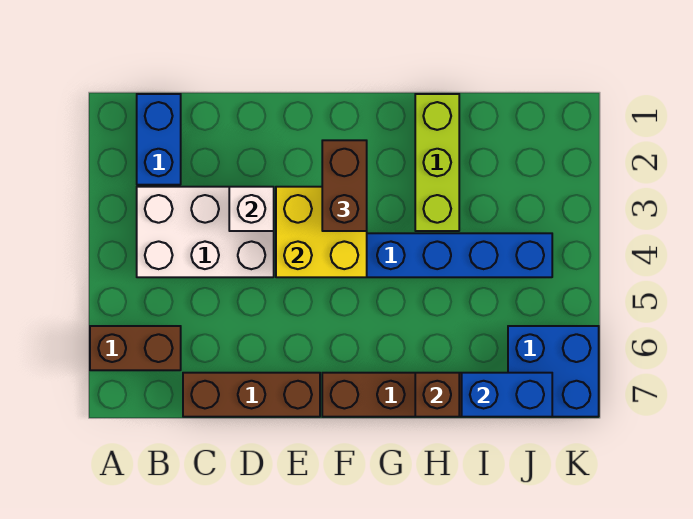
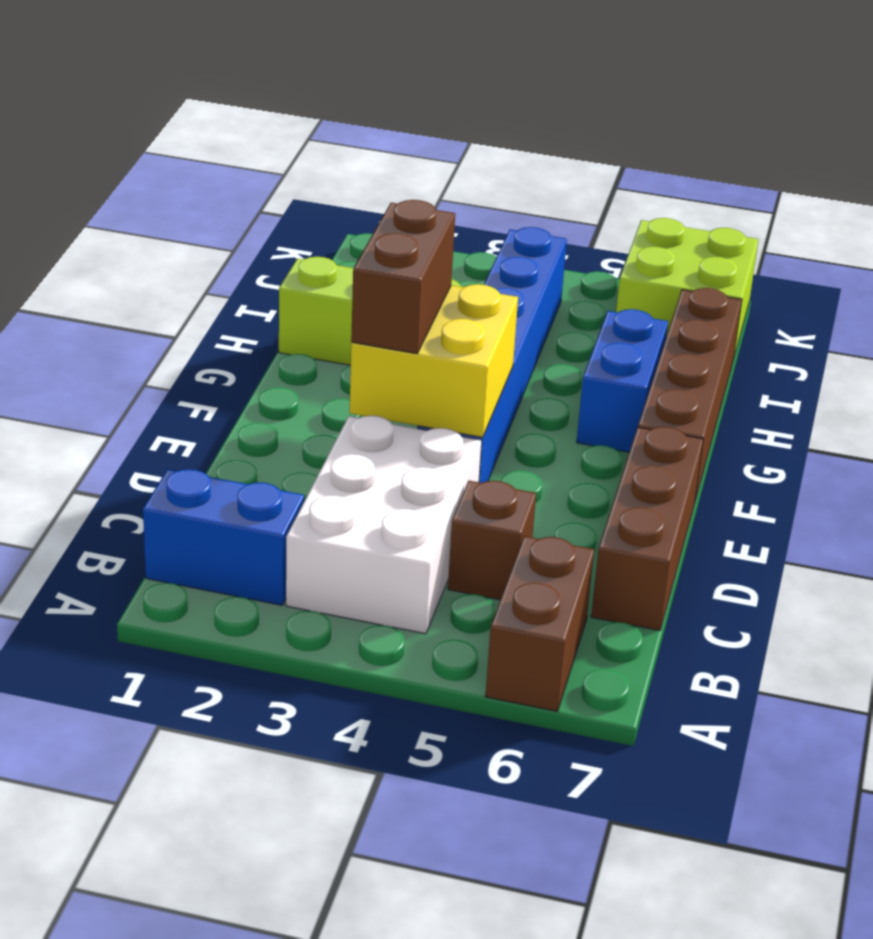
white 1x1 brick [229,187,274,231] -> none
brown 1x2 brick [322,140,367,231] -> brown 1x2 brick turned to [351,200,455,354]
brown 1x1 brick [415,373,459,417] -> brown 1x1 brick moved to [448,481,536,600]
blue 1x2 brick [462,373,552,417] -> blue 1x2 brick moved to [577,309,668,452]
blue 2x2 brick [508,326,599,417] -> lime 2x2 brick [616,218,758,360]

